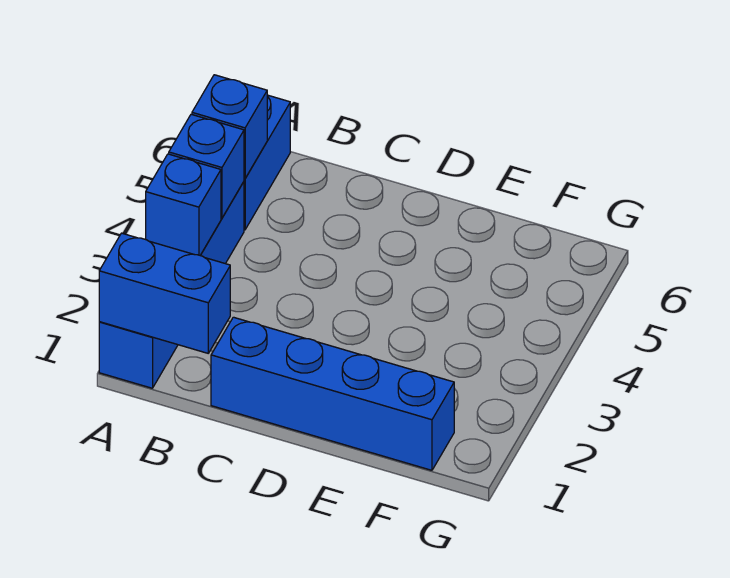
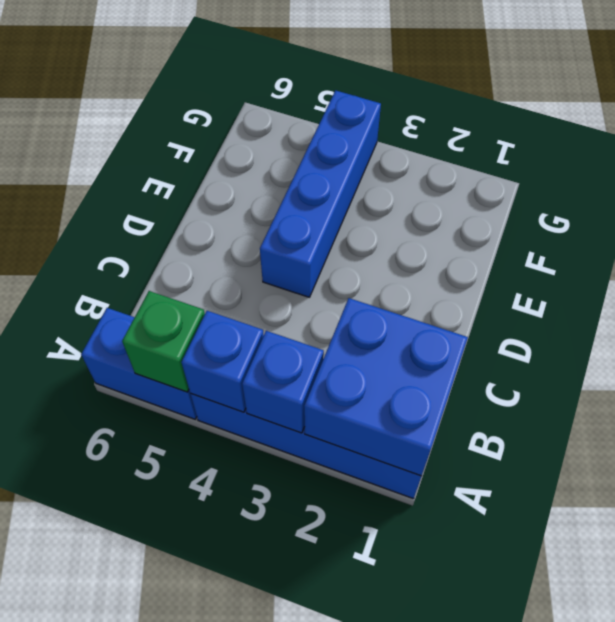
blue 1x2 brick [99,233,230,353] -> blue 2x2 brick [304,298,468,476]
blue 1x1 brick [192,75,267,179] -> green 1x1 brick [122,291,205,392]
blue 1x4 brick [211,317,454,470] -> blue 1x4 brick moved to [260,90,381,297]

